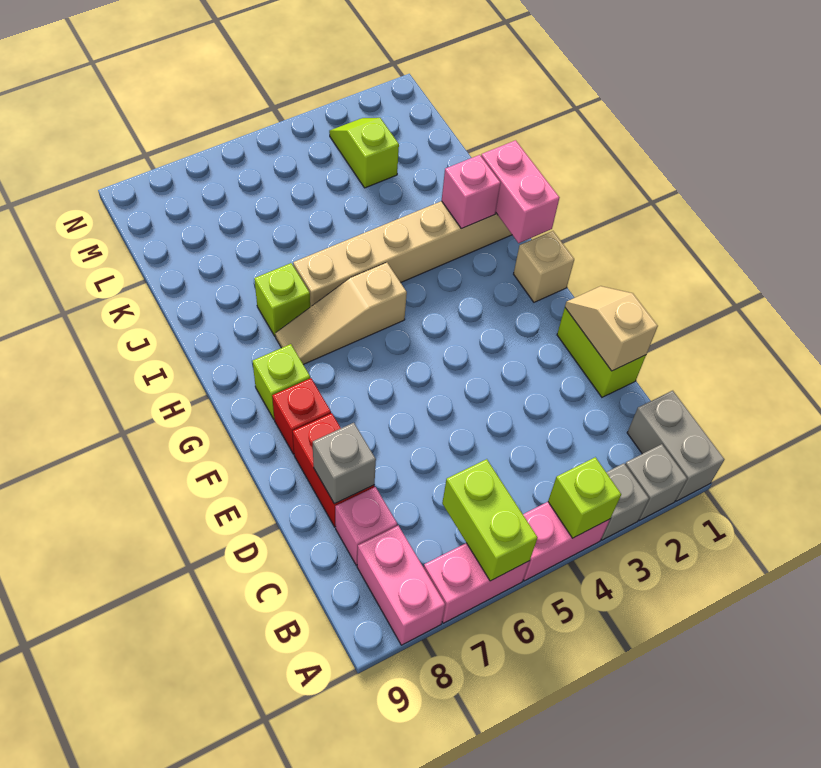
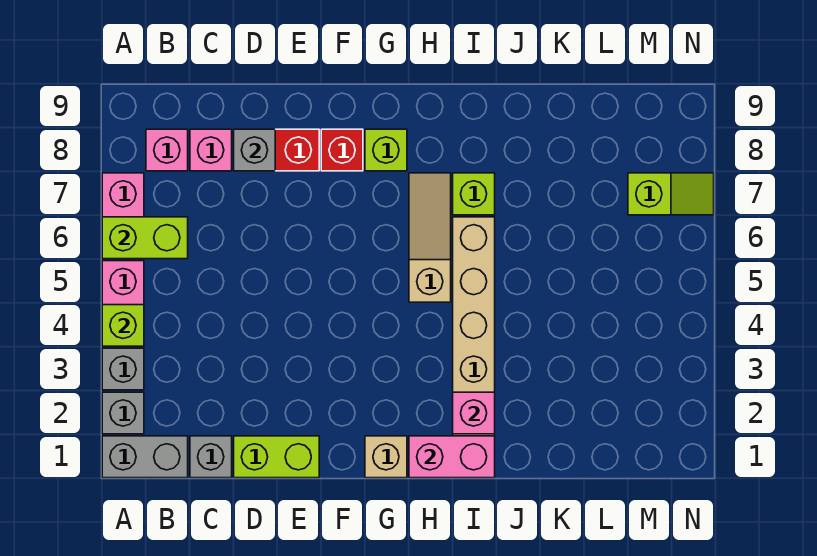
pink 1x2 brick [357,526,445,645] -> pink 1x1 brick [146,129,188,171]
none -> grey 1x1 brick [190,436,232,478]
tan 1x2 slope [565,286,658,371] -> none
lime 1x2 slope [329,118,399,188] -> lime 1x2 slope moved to [628,173,714,215]

